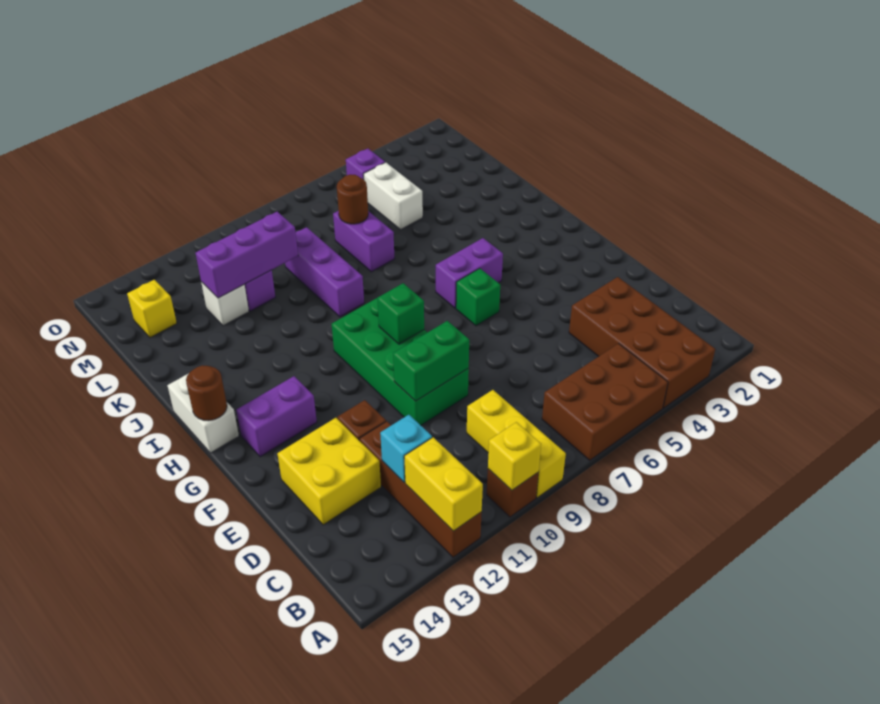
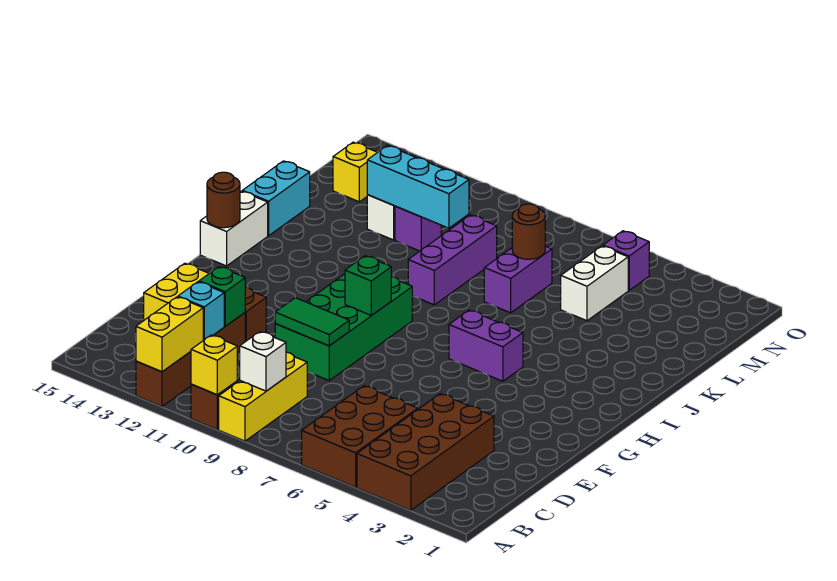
brown 2x3 brick [542,344,668,460] -> brown 2x3 brick turned to [302,386,418,487]
none -> white 1x1 brick [240,332,286,391]
green 1x2 brick [393,321,469,401] -> green 1x2 tile [275,298,349,346]
green 1x1 brick [456,268,500,326] -> green 1x1 brick moved to [199,267,245,326]
purple 1x2 brick [236,376,317,457] -> none
none -> cyan 1x2 brick [242,161,310,236]
purple 1x3 brick [196,212,298,298] -> cyan 1x3 brick [367,146,469,228]

